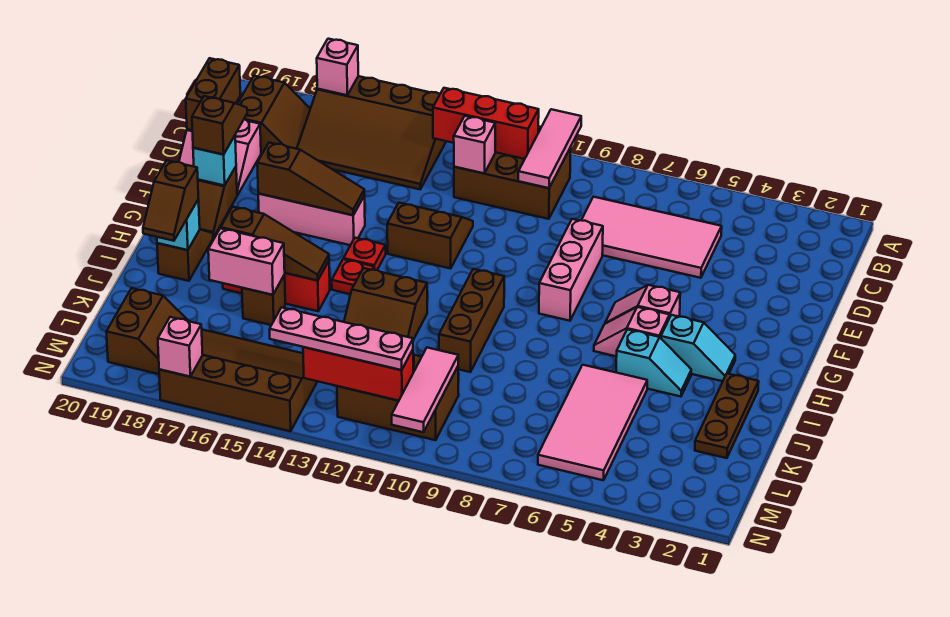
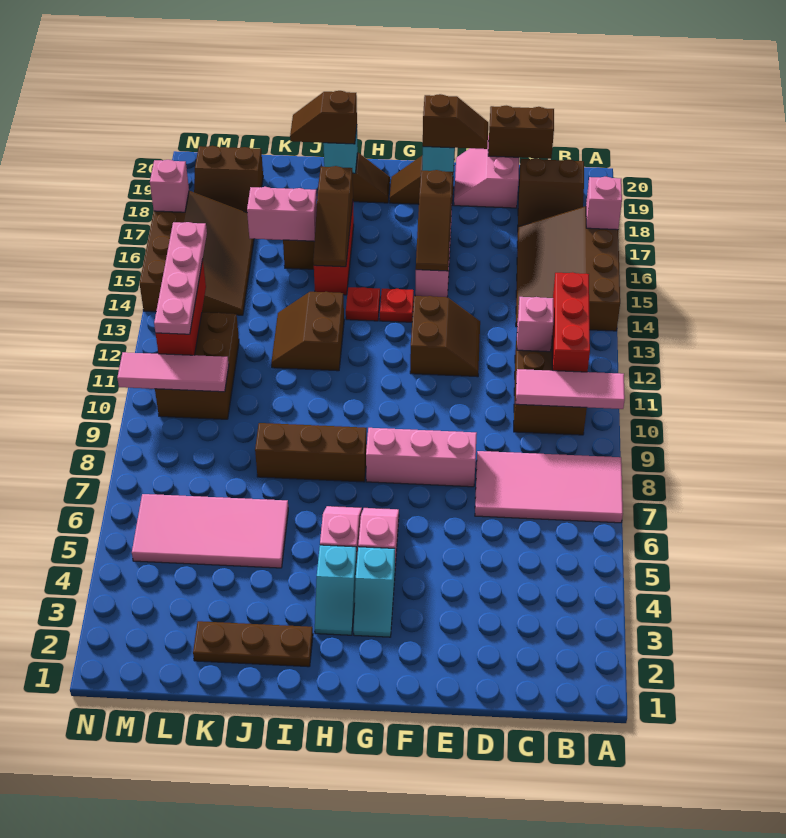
pink 2x4 tile [581,197,722,278] -> pink 2x4 tile turned to [475,451,623,523]
brown 1x3 brick [439,269,504,372] -> brown 1x3 brick moved to [255,423,367,482]
cyan 1x2 slope [616,329,691,397] -> cyan 1x2 slope moved to [354,547,395,637]
pink 1x2 brick [208,228,285,295] -> pink 1x2 brick turned to [247,187,317,241]

